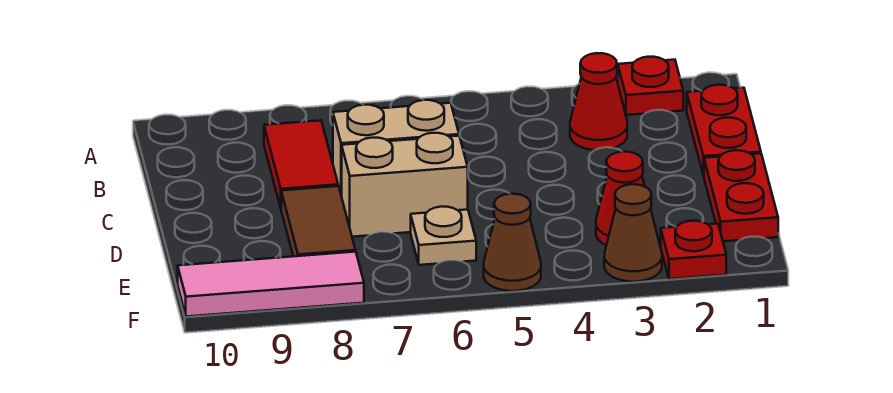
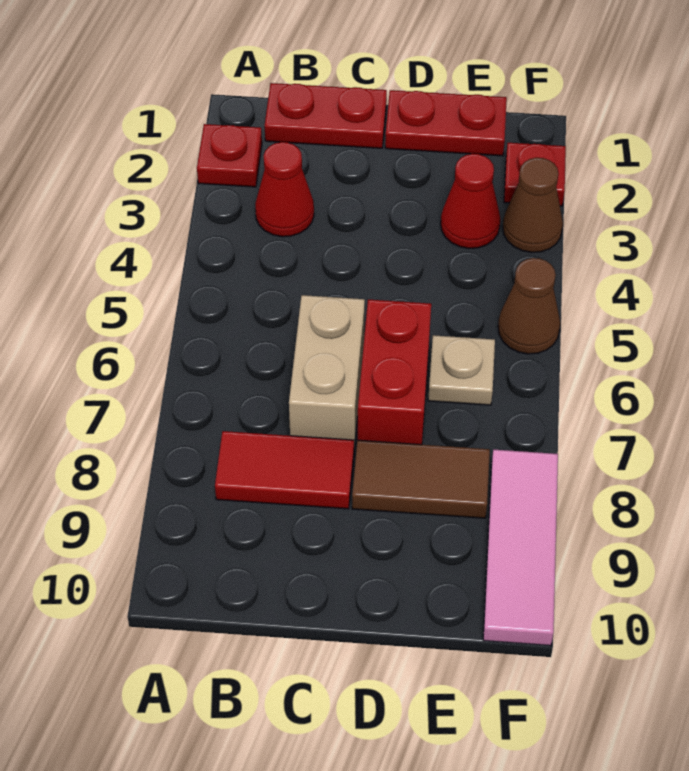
tan 1x2 brick [342,133,468,237] -> red 1x2 brick [358,299,431,445]

